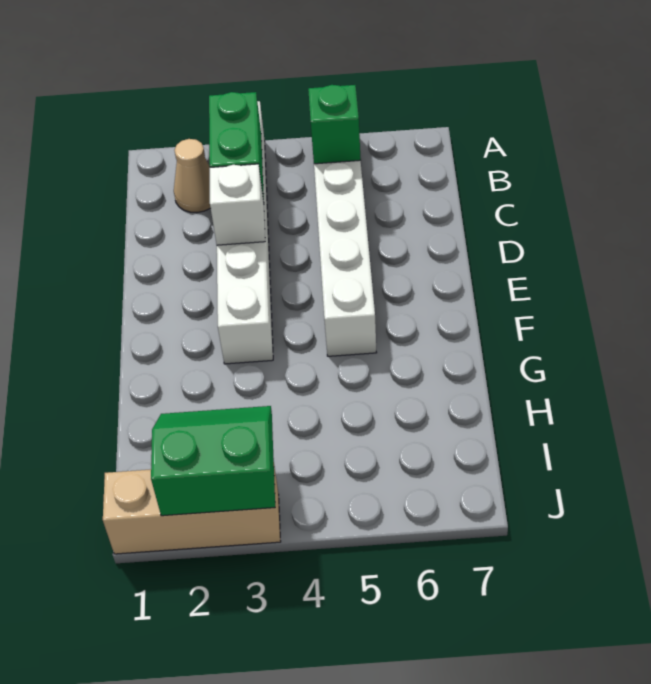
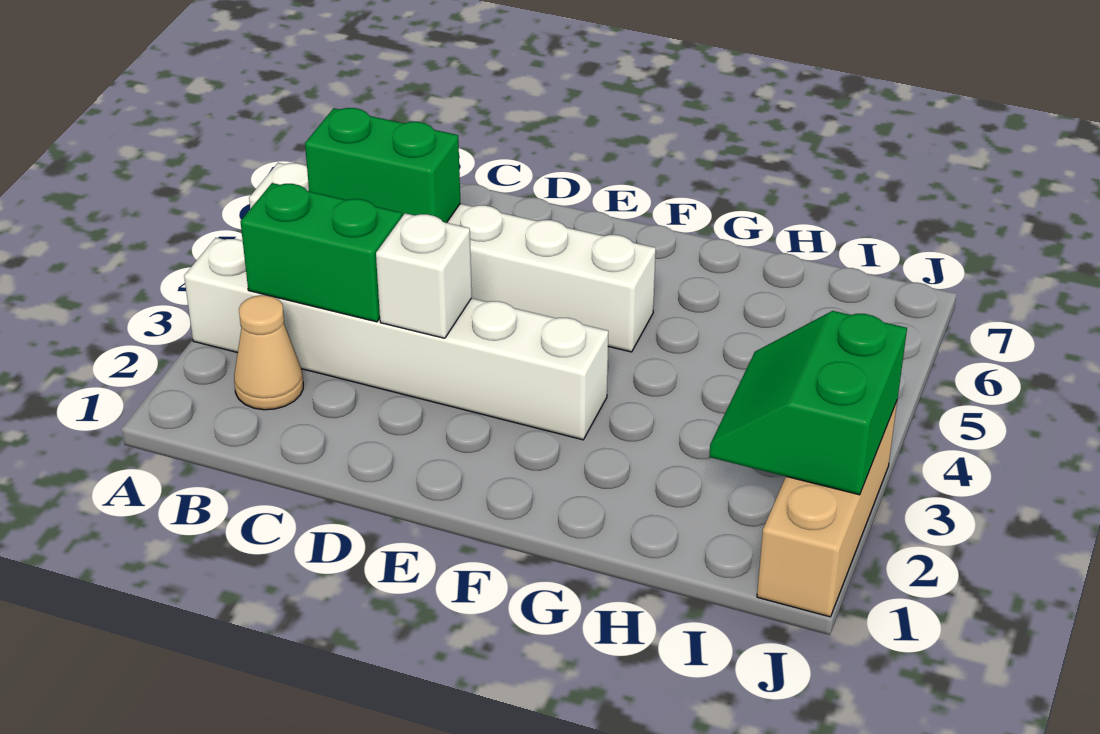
green 1x1 brick [308,85,361,164] -> green 1x2 brick [305,108,460,223]

